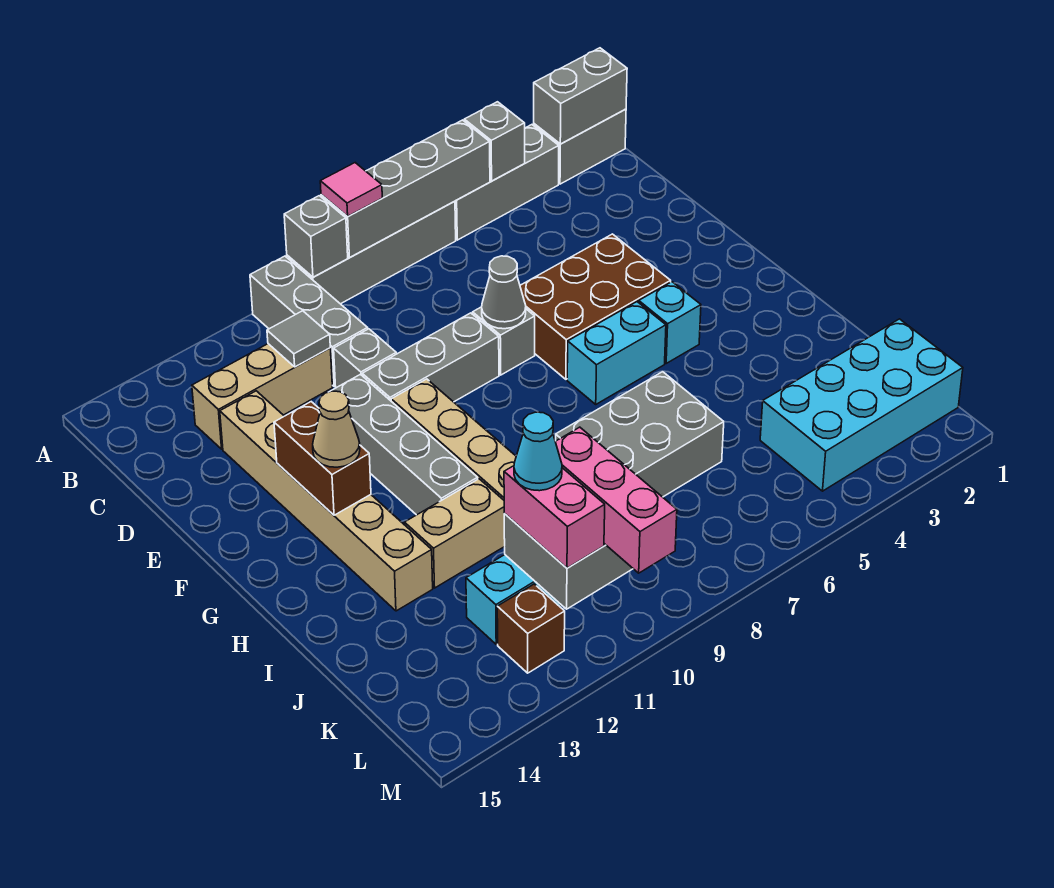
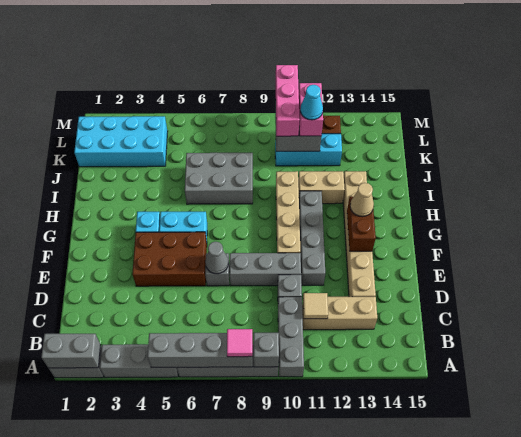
grey 1x1 brick [464,102,525,181] -> none
grey 1x1 tile [267,311,330,367] -> tan 1x1 tile [303,293,328,319]

